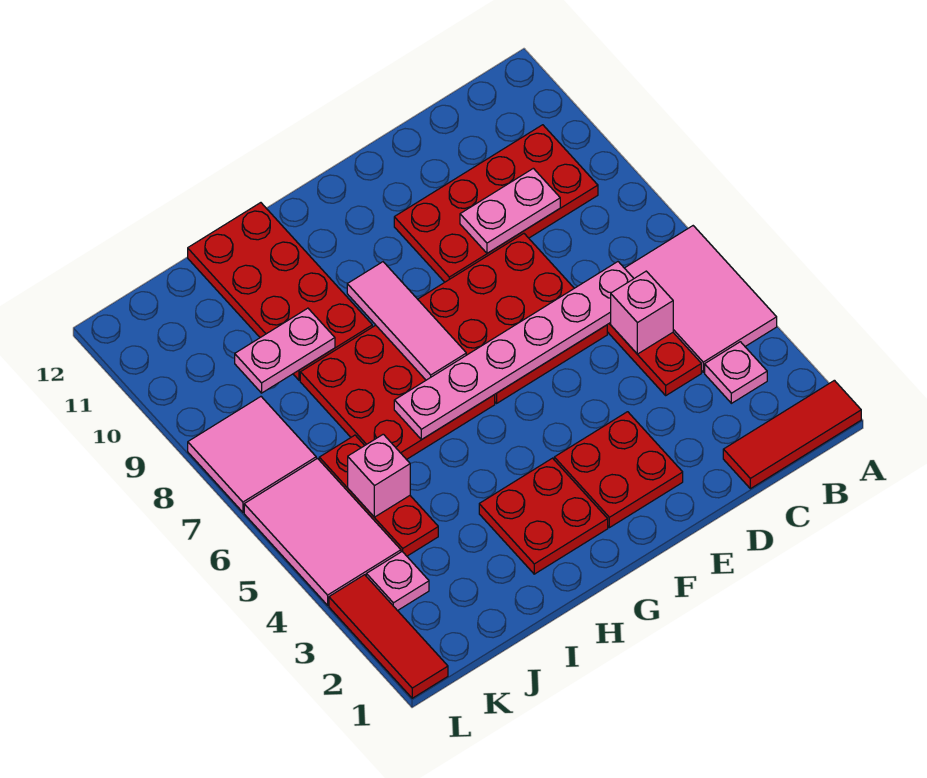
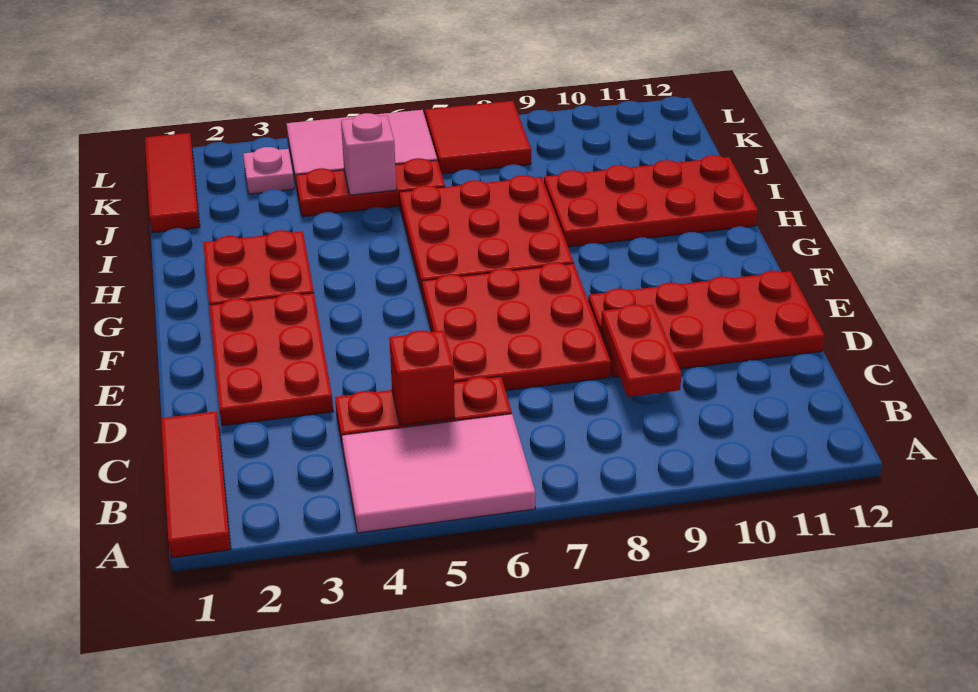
pink 1x1 plate [705,342,767,403] -> none
red 2x4 plate [394,125,598,282] -> red 2x4 plate turned to [588,271,825,377]
pink 1x1 brick [611,271,673,354] -> red 1x1 brick [389,330,455,425]
pink 1x6 plate [394,262,634,440] -> none
pink 1x2 plate [460,168,560,253] -> red 1x2 plate [601,305,682,397]
red 2x2 plate [554,412,683,528] -> red 2x3 plate [209,293,333,426]
pink 1x3 tile [347,262,466,380] -> none
pink 1x2 plate [235,308,335,393] -> none
pink 2x2 tile [188,397,316,512] -> red 2x2 tile [425,101,531,174]
red 1x3 tile [329,575,448,698] -> red 1x3 tile turned to [145,133,200,233]

